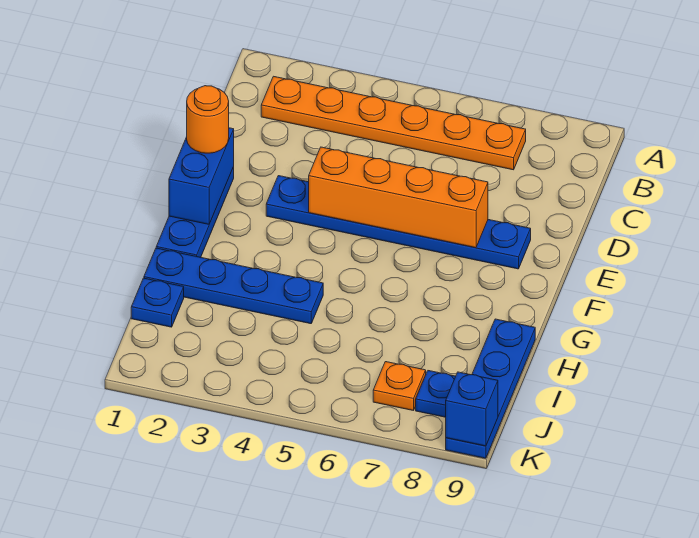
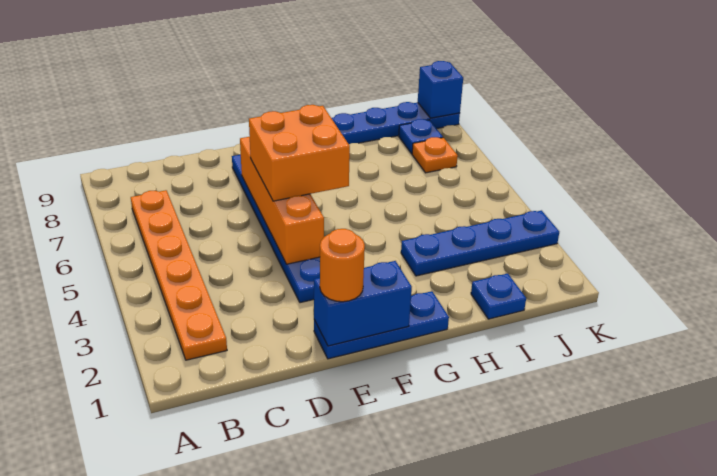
none -> orange 2x2 brick [249,105,350,201]
blue 1x4 plate [144,248,323,324] -> blue 1x4 plate turned to [401,211,559,276]

